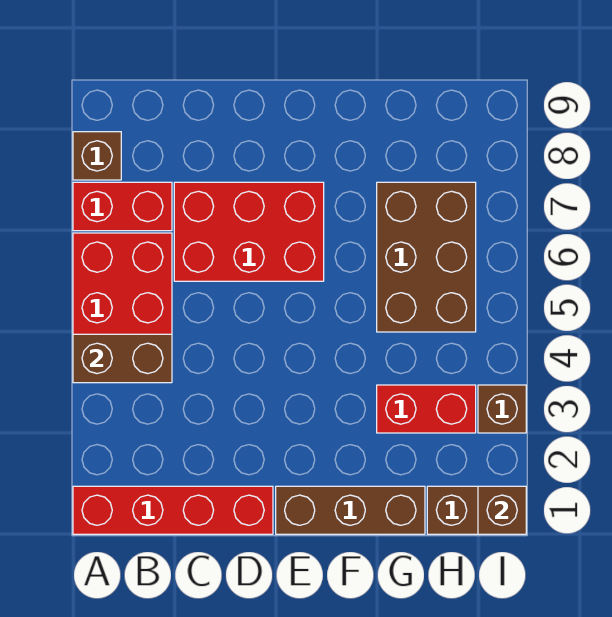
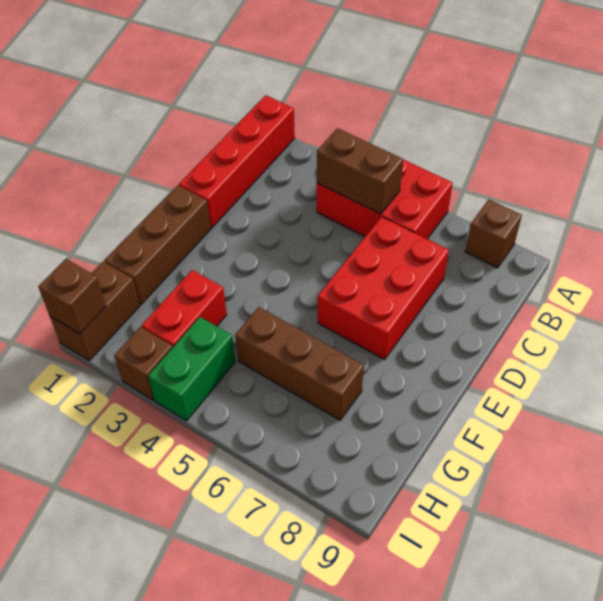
brown 1x2 brick [73,334,172,383] -> brown 1x2 brick turned to [317,128,403,214]
red 1x2 brick [73,182,172,231] -> none
brown 2x3 brick [377,182,476,332] -> brown 1x3 brick [235,307,364,420]
none -> green 1x2 brick [148,317,236,421]

